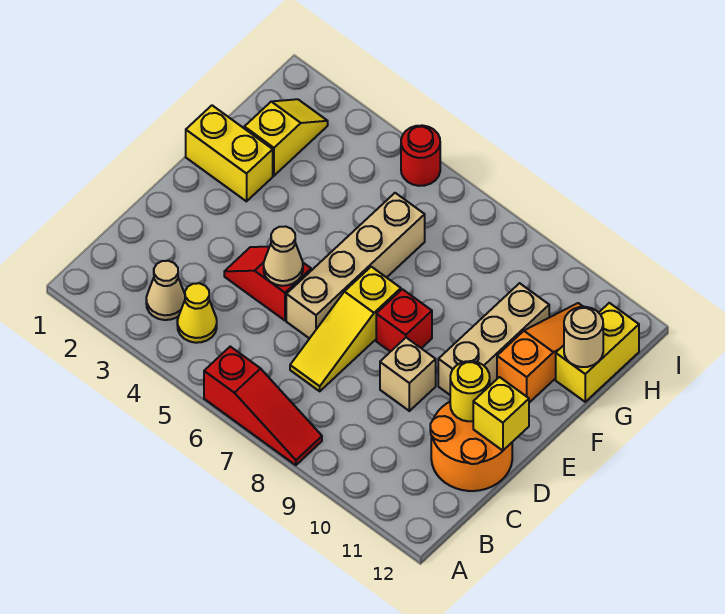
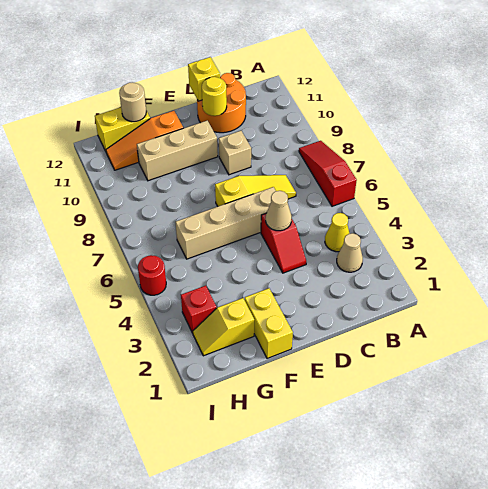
red 1x1 brick [376,289,432,352] -> red 1x1 brick moved to [181,286,216,333]

